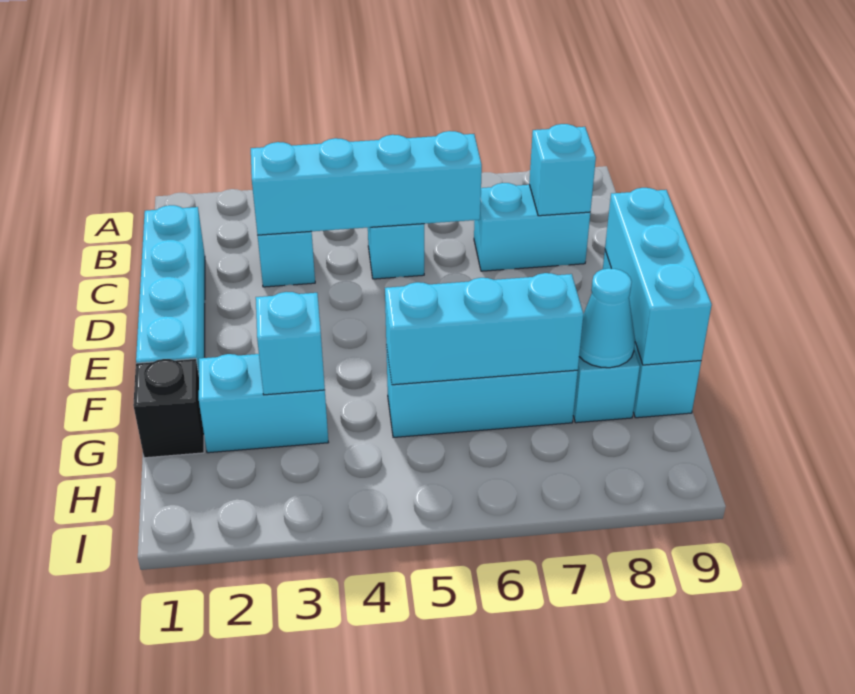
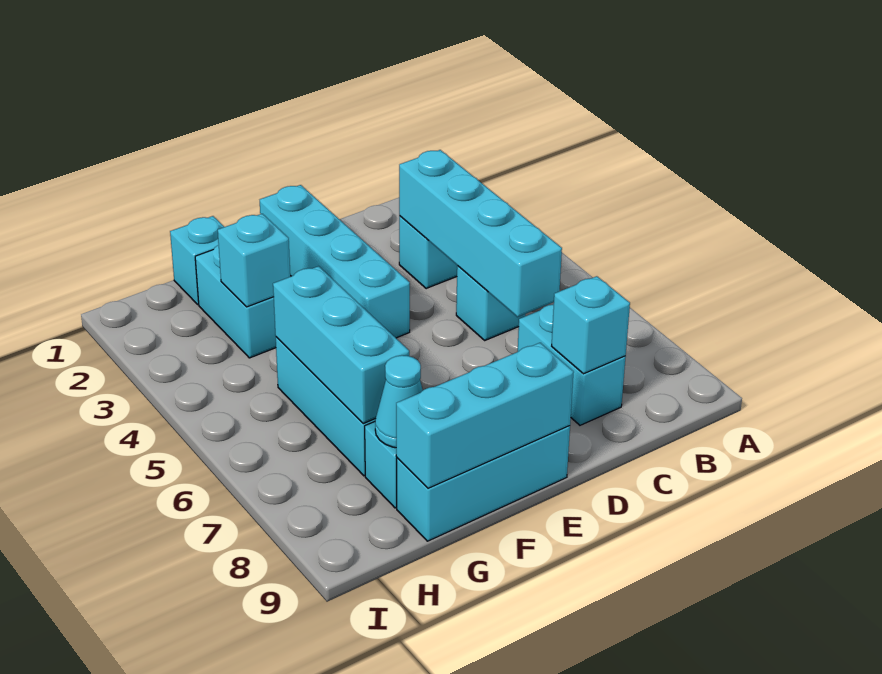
cyan 1x4 brick [136,205,205,374] -> cyan 1x4 brick turned to [260,185,410,338]
black 1x1 brick [133,359,204,458] -> cyan 1x1 brick [170,216,224,305]

